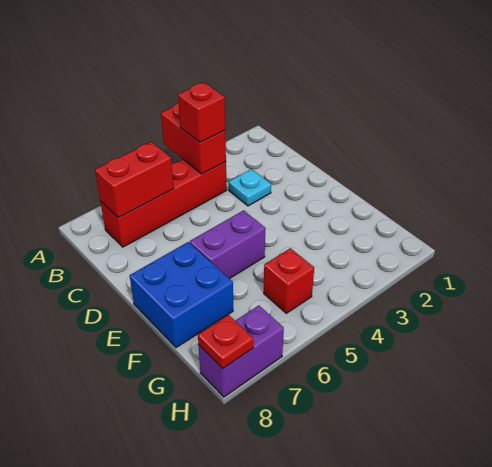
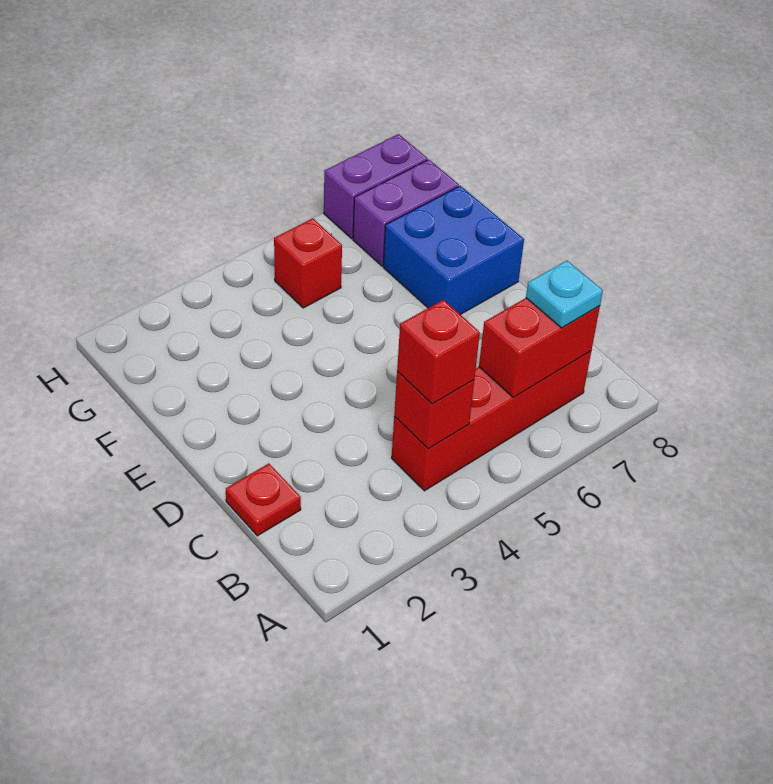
red 1x2 brick [161,103,226,174] -> red 1x1 brick [394,371,474,449]
cyan 1x1 plate [229,169,271,206] -> cyan 1x1 plate moved to [526,261,603,328]
purple 1x2 brick [190,210,265,279] -> purple 1x2 brick moved to [353,160,459,266]
red 1x1 plate [198,315,253,368] -> red 1x1 plate moved to [226,464,301,536]

